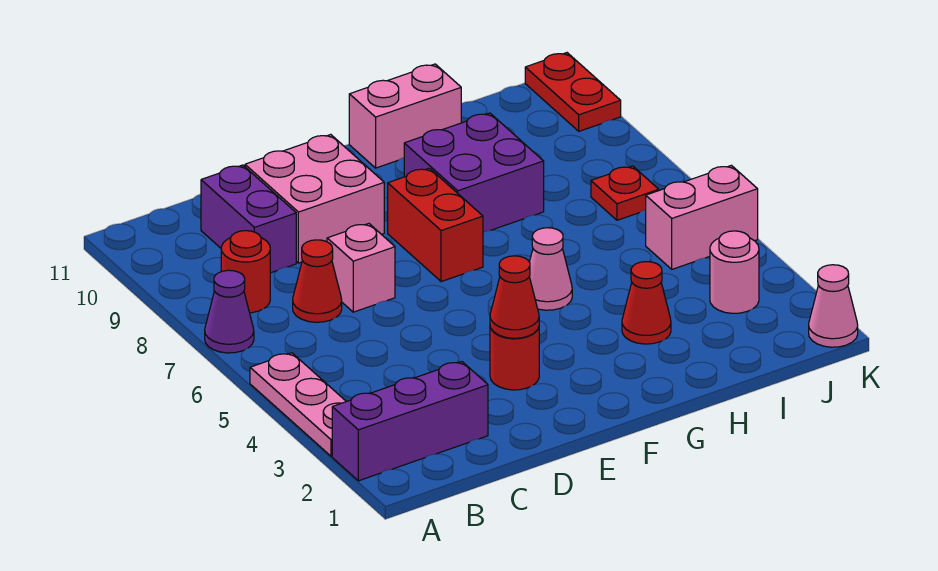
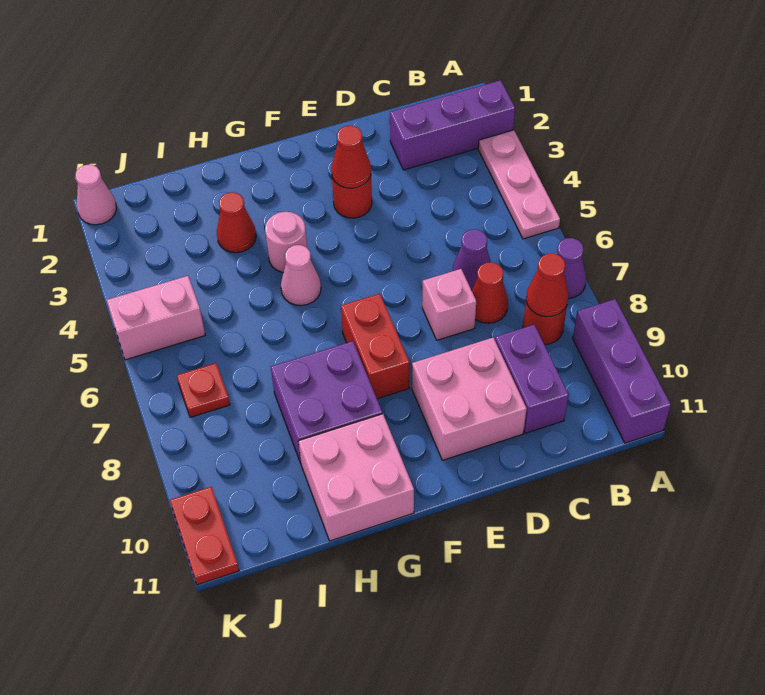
none -> purple 1x3 brick [573,299,671,443]
none -> red 1x1 cone [526,253,569,317]
none -> purple 1x1 cone [453,229,491,290]
pink 1x2 brick [349,64,461,168] -> pink 2x2 brick [299,414,414,541]
pink 1x1 round brick [710,231,759,313] -> pink 1x1 round brick moved to [265,212,307,272]

